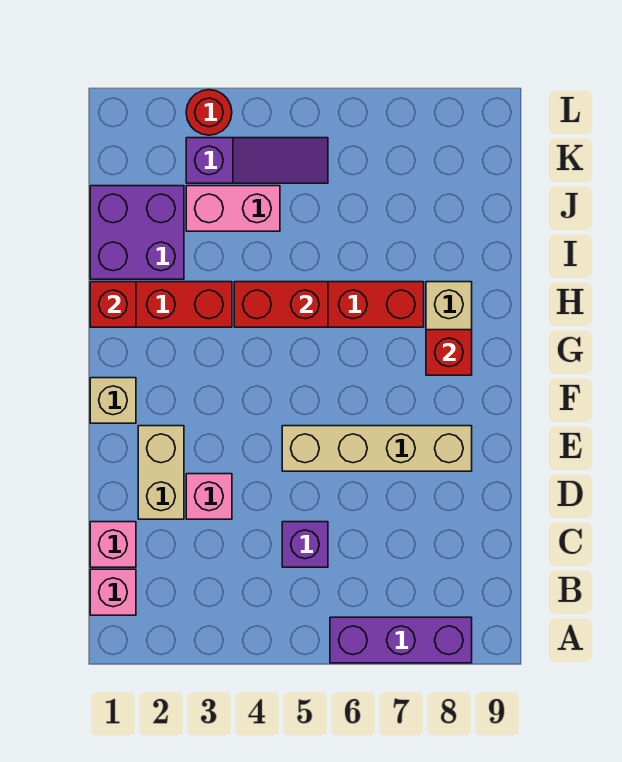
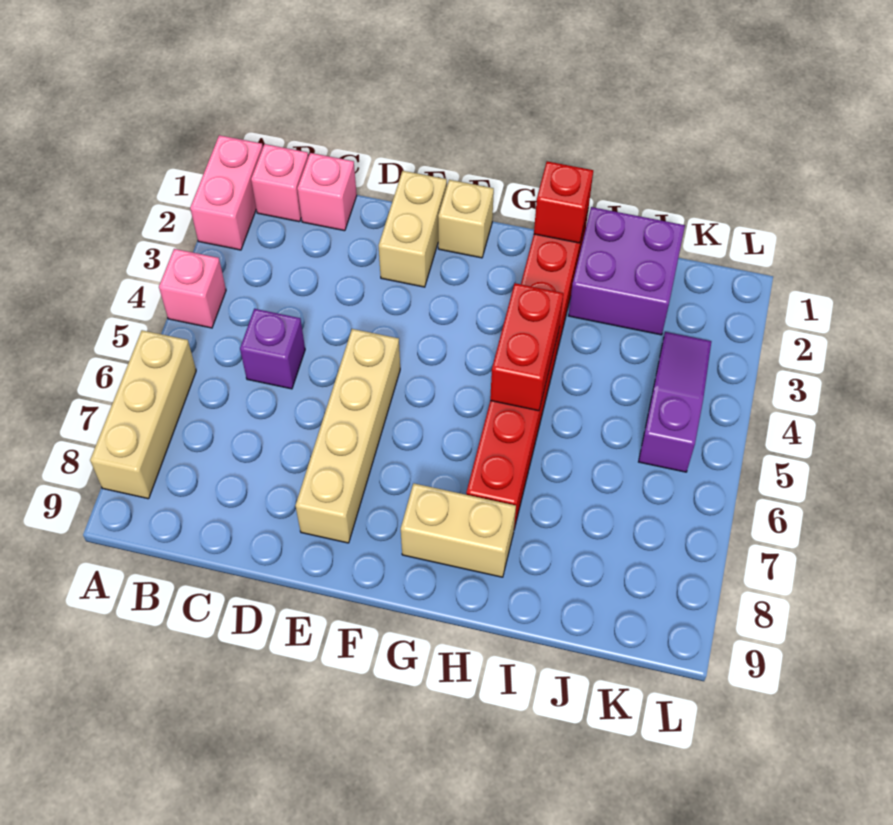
purple 1x3 brick [330,617,472,663] -> tan 1x3 brick [90,330,196,499]
tan 1x2 brick [138,426,184,519] -> tan 1x2 brick turned to [379,171,447,287]
pink 1x1 brick [186,474,232,519] -> pink 1x1 brick moved to [159,249,226,328]
red 1x1 brick [426,330,472,375] -> none
pink 1x2 brick [186,186,280,231] -> pink 1x2 brick moved to [190,135,263,250]
purple 1x3 slope [186,138,328,183] -> purple 1x3 slope turned to [639,332,711,472]
red 1x1 round brick [186,90,232,135] -> none

